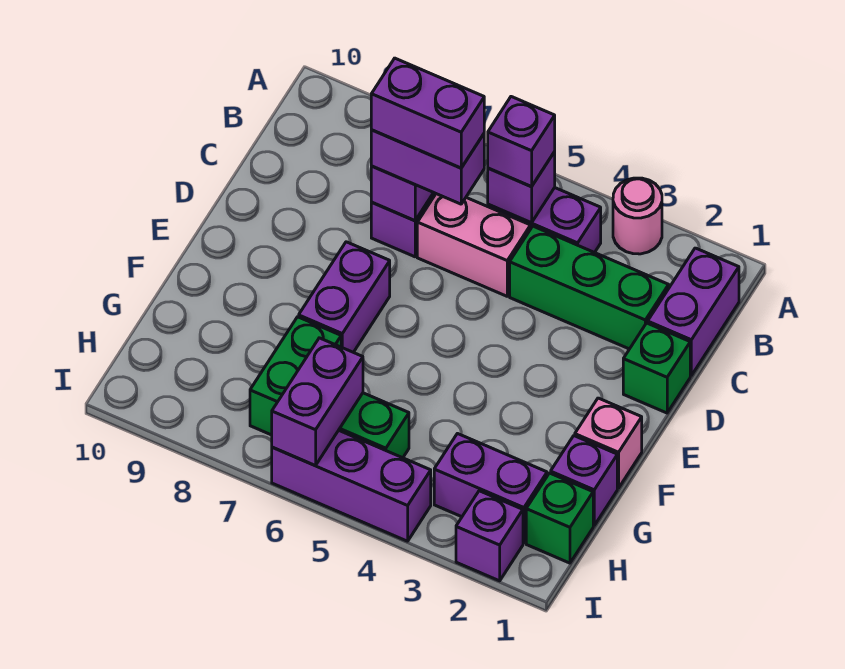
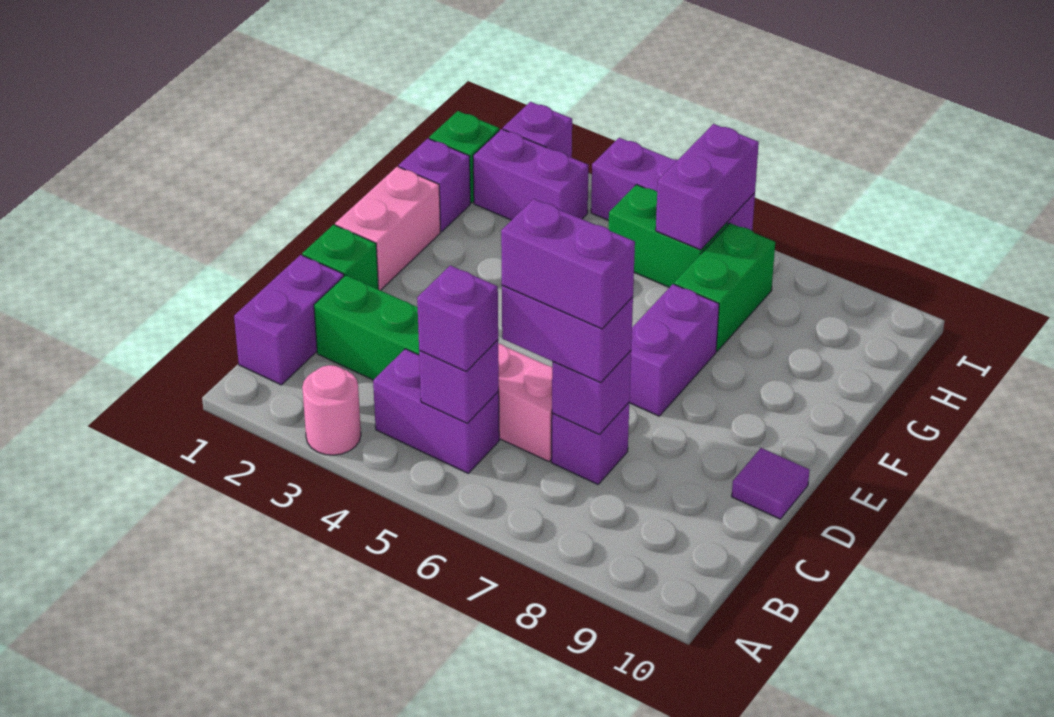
none -> purple 1x1 tile [732,448,810,519]
pink 1x1 brick [575,398,642,488] -> pink 1x2 brick [335,167,441,290]

